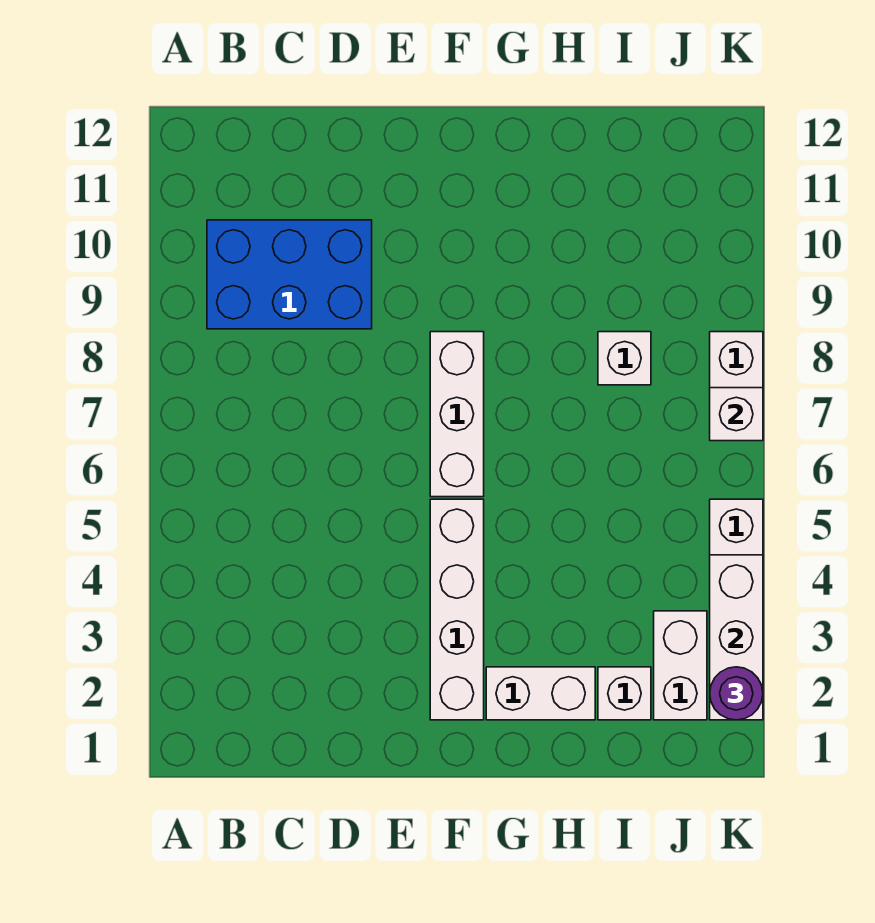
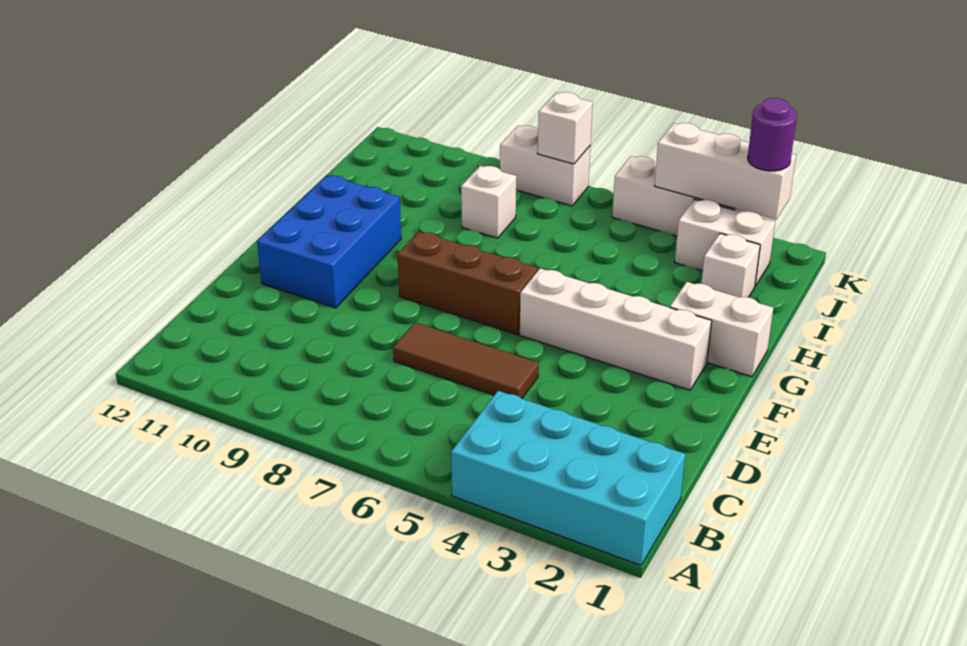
none -> cyan 2x4 brick [451,391,685,565]
blue 2x3 brick [207,220,372,329] -> blue 2x3 brick moved to [257,175,401,308]
none -> brown 1x3 tile [393,322,539,399]
white 1x3 brick [430,332,484,497] -> brown 1x3 brick [397,231,538,335]
white 1x2 brick [486,667,595,720] -> white 1x2 brick turned to [670,282,773,377]

